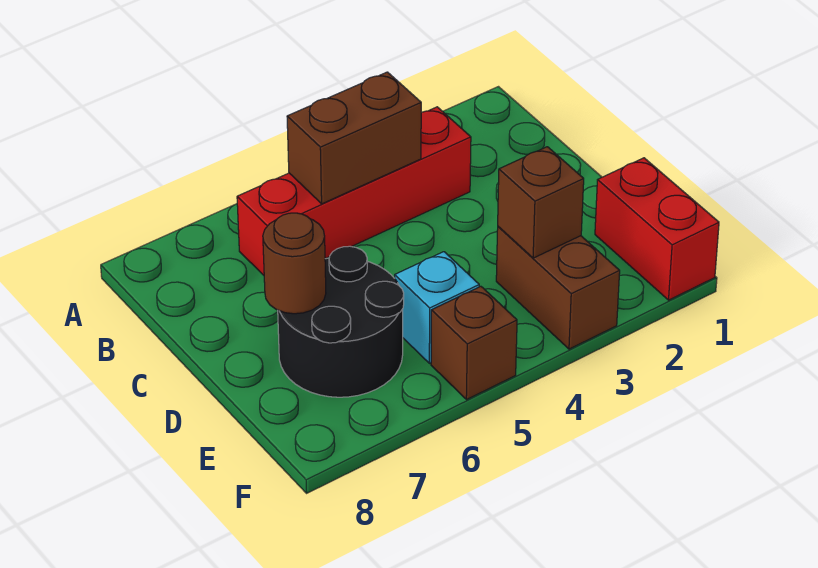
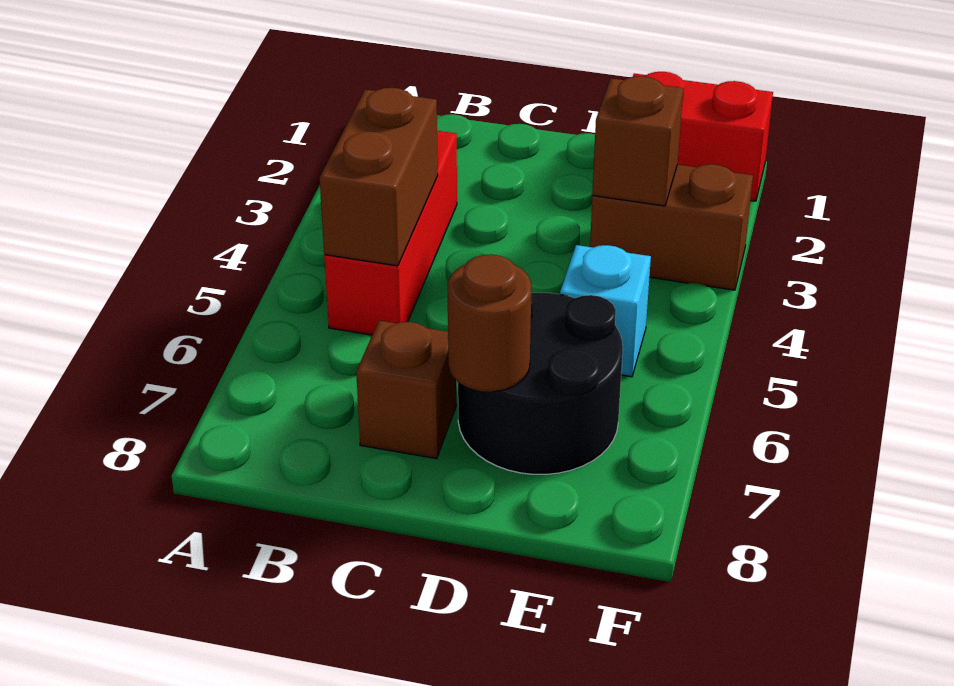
red 1x4 brick [237,107,471,275] -> red 1x3 brick [324,131,457,335]
brown 1x1 brick [431,286,517,400] -> brown 1x1 brick moved to [356,321,456,459]

